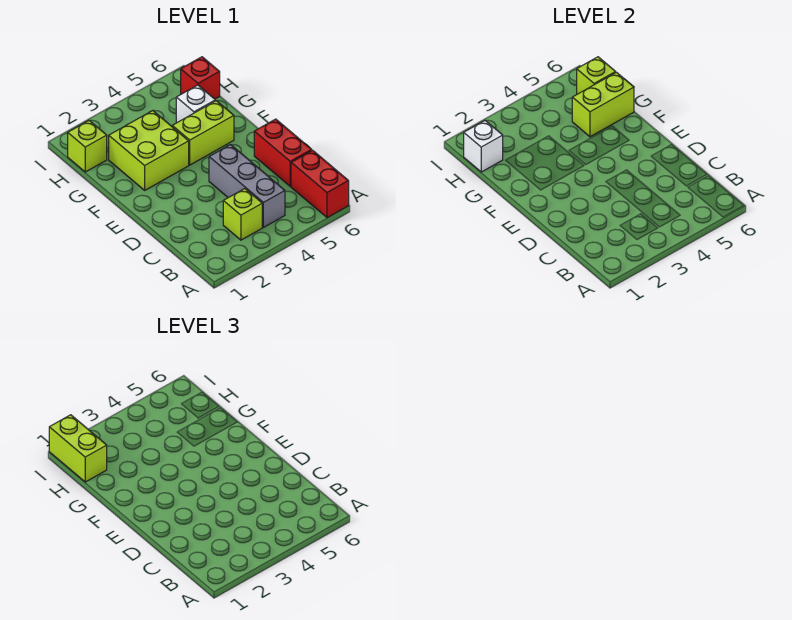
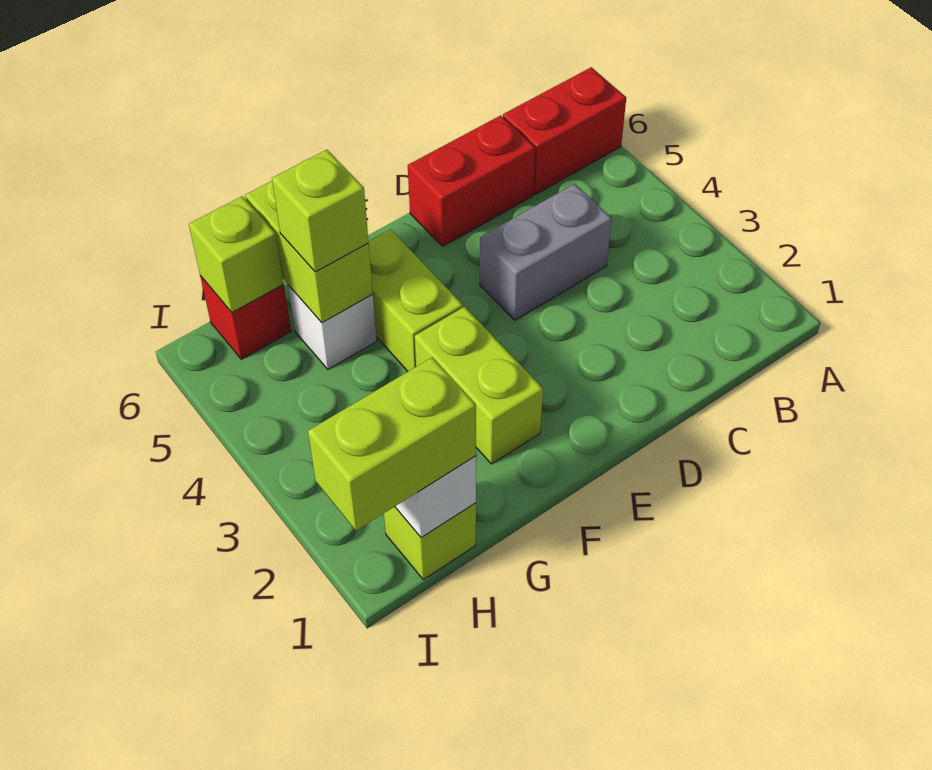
lime 1x1 brick [223,189,262,240] -> lime 1x1 brick moved to [272,150,369,272]
grey 1x3 brick [209,145,285,227] -> grey 1x2 brick [480,184,612,320]
lime 2x2 brick [109,111,189,190] -> lime 1x2 brick [415,307,543,464]

